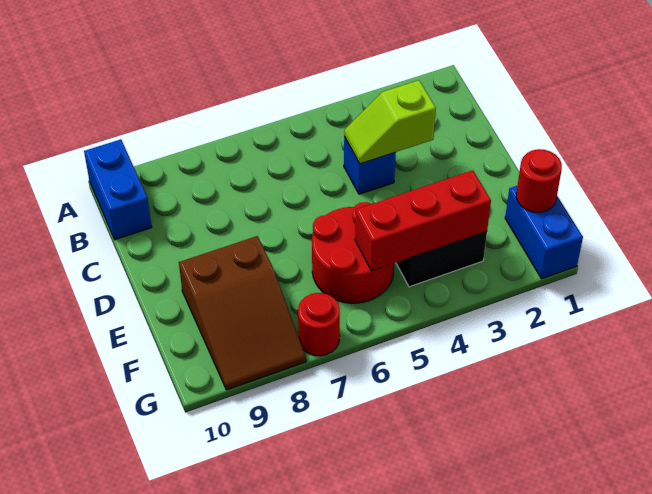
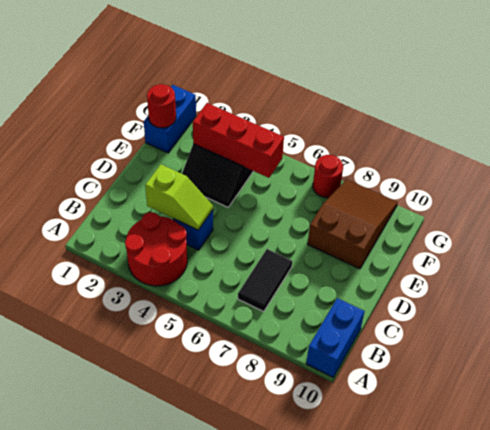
none -> black 1x2 tile [238,249,292,312]
red 2x2 round brick [312,202,394,303] -> red 2x2 round brick moved to [125,212,187,286]

